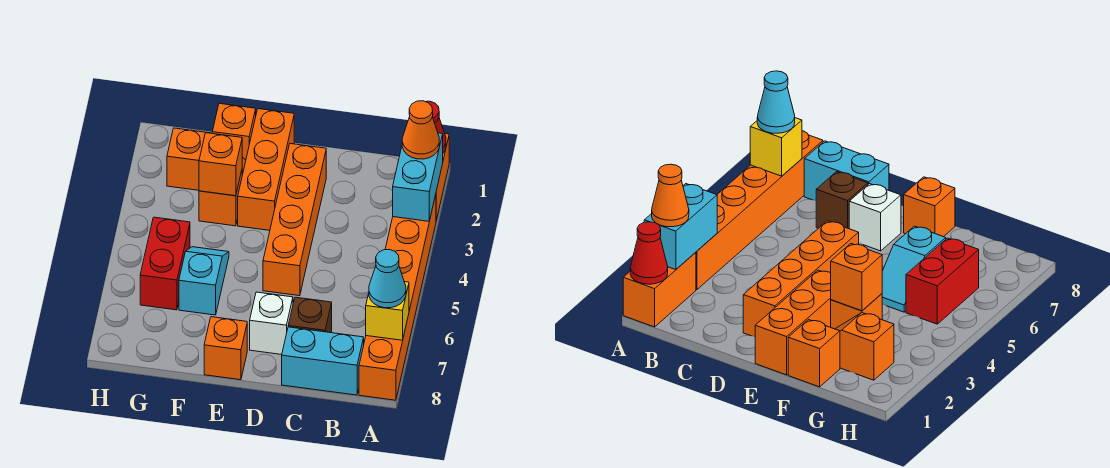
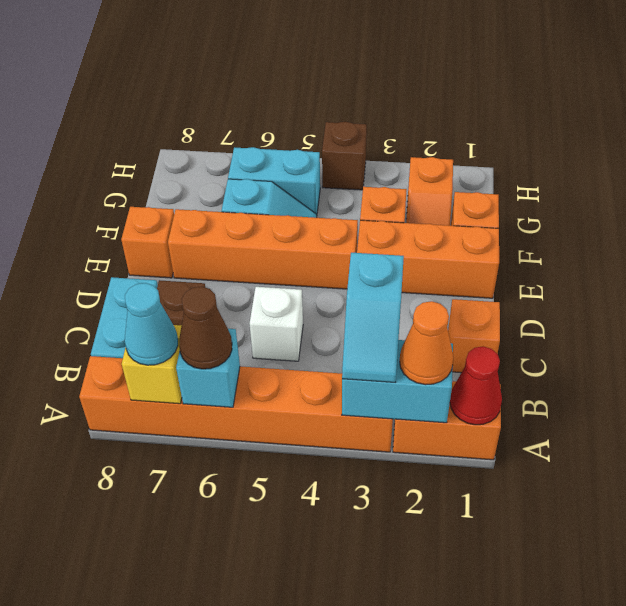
none -> cyan 1x2 slope [342,253,404,382]
none -> cyan 1x1 brick [176,329,240,407]
none -> brown 1x1 cone [179,287,232,369]
orange 1x4 brick [263,144,326,296] -> orange 1x4 brick moved to [168,209,358,289]
white 1x1 brick [250,292,293,355] -> white 1x1 brick moved to [250,287,303,361]
orange 1x1 brick [199,133,242,196] -> orange 1x1 brick moved to [448,299,500,373]
red 1x2 brick [140,217,190,310] -> cyan 1x2 brick [228,147,320,217]
none -> brown 1x1 brick [322,122,367,190]

